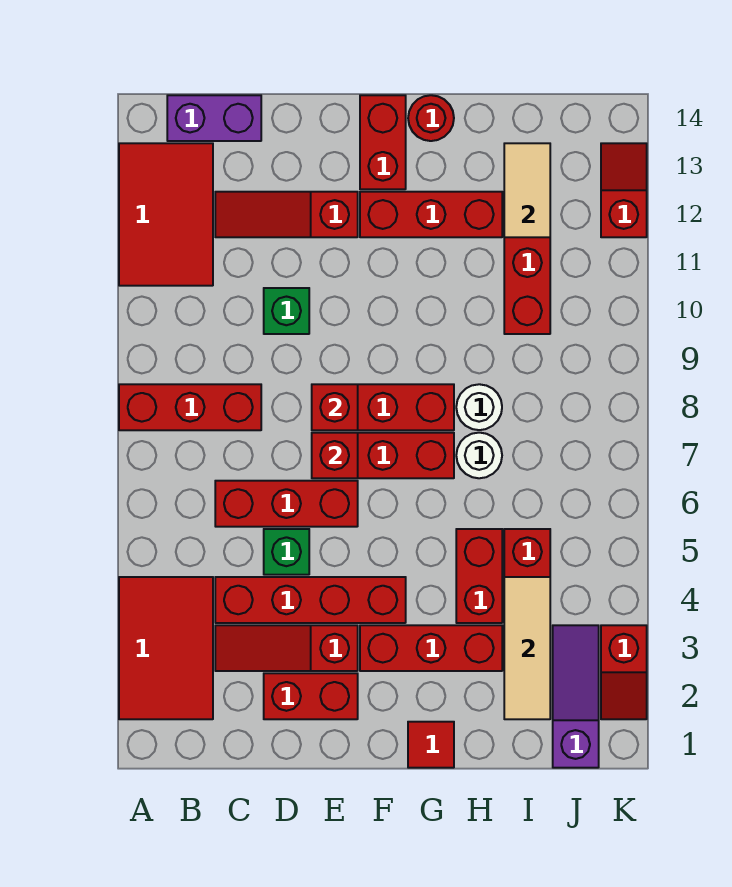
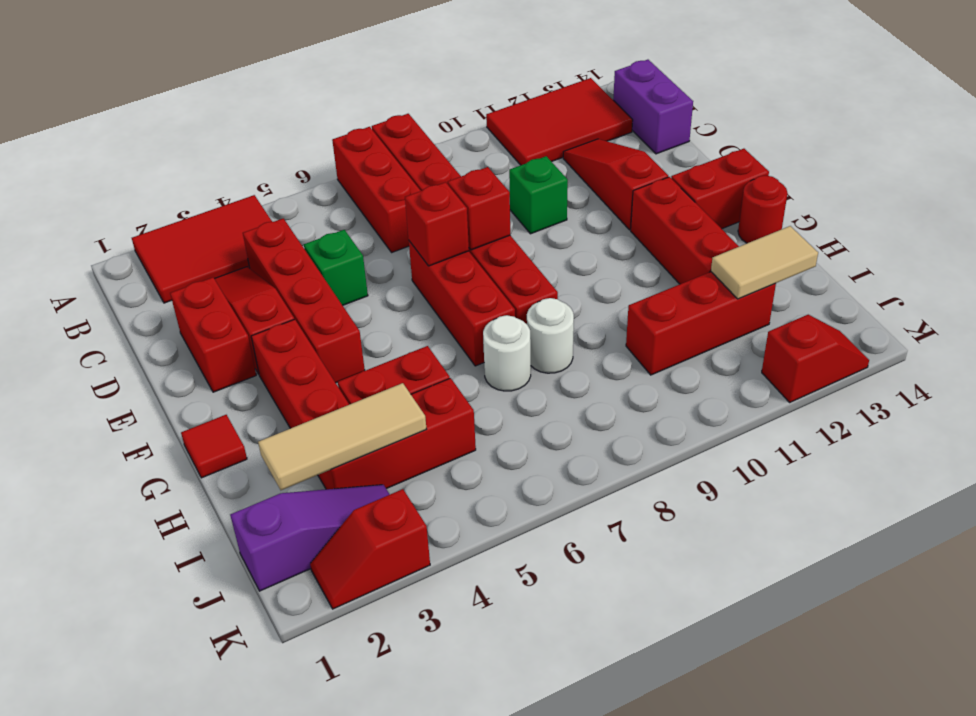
red 1x3 brick [215,481,358,527] -> red 1x3 brick moved to [332,127,421,252]

